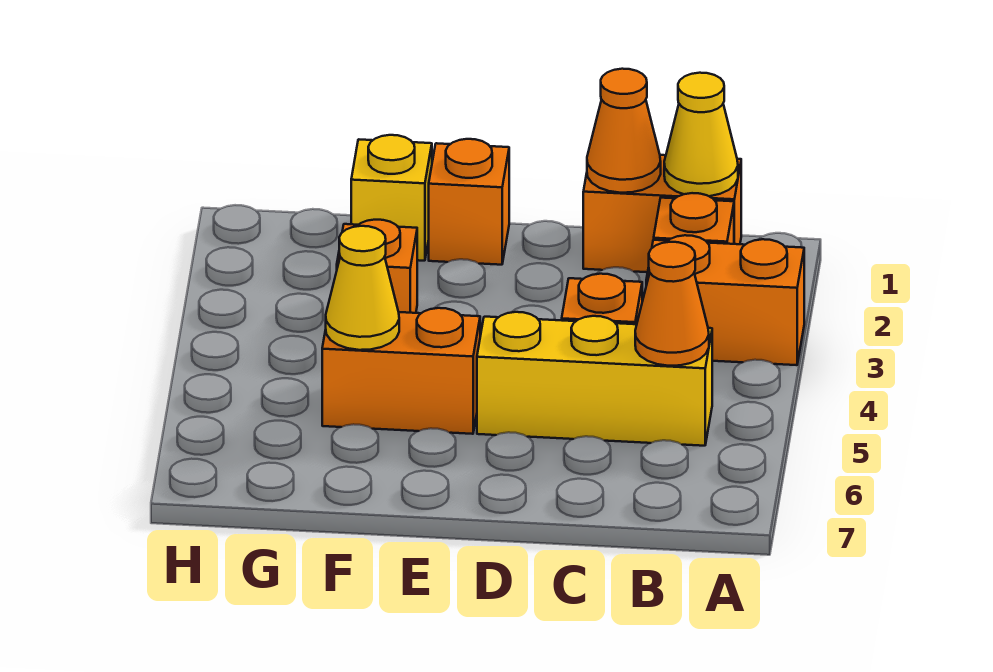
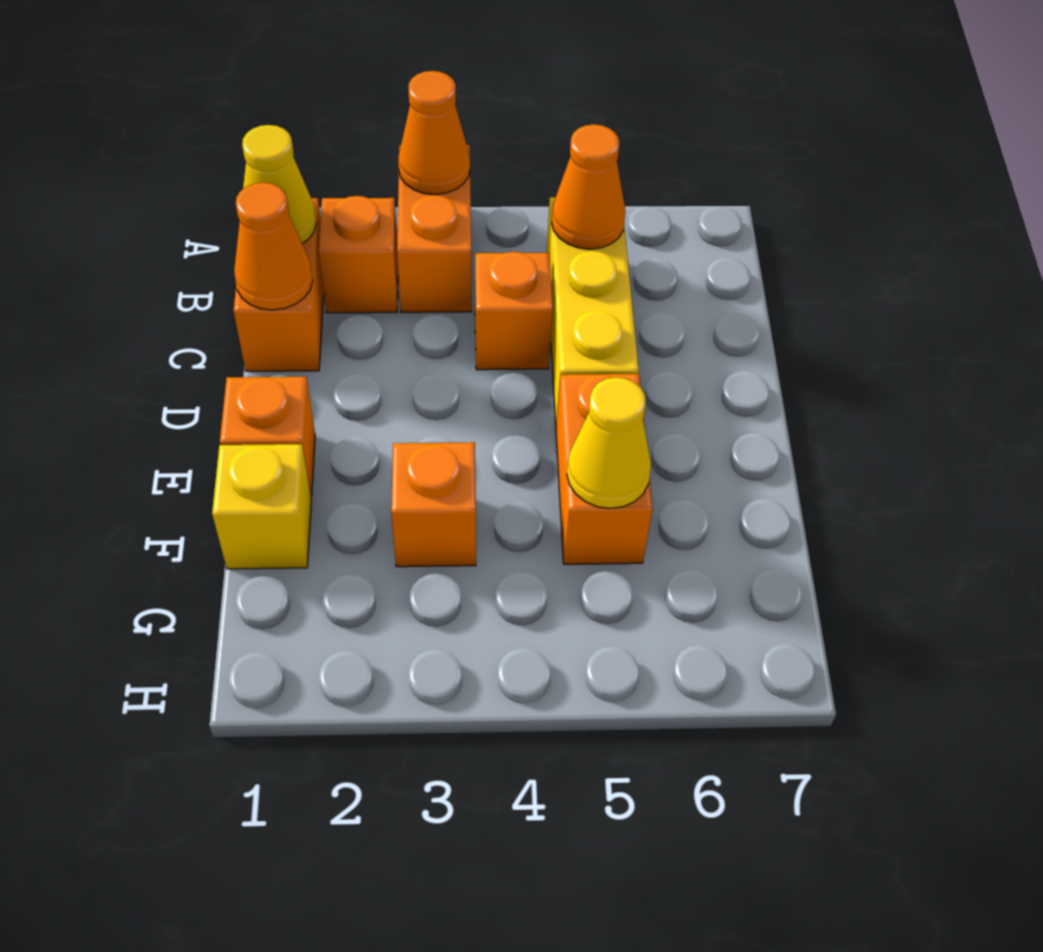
none -> orange 1x1 cone [398,71,470,194]

